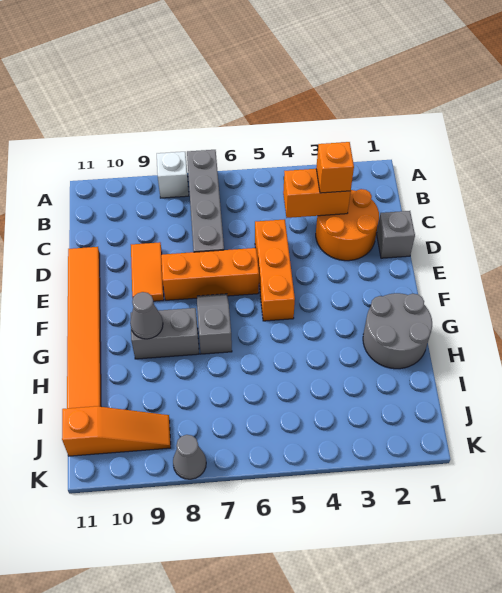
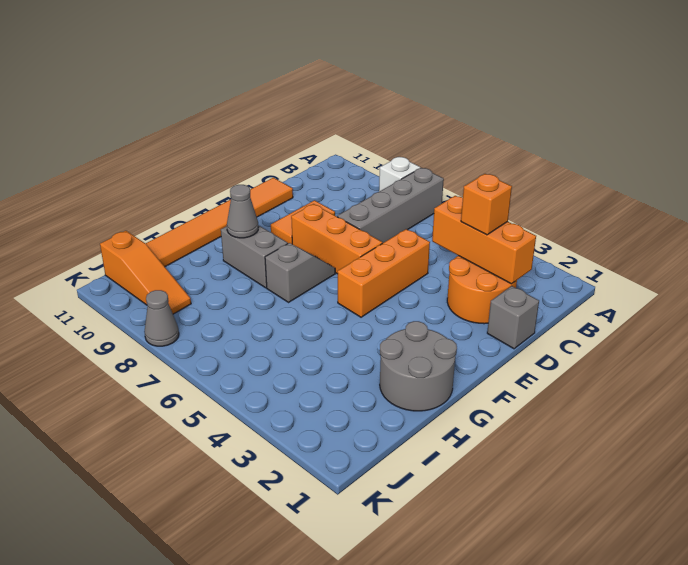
orange 1x2 brick [283,169,351,218] -> orange 1x3 brick [432,196,536,284]

